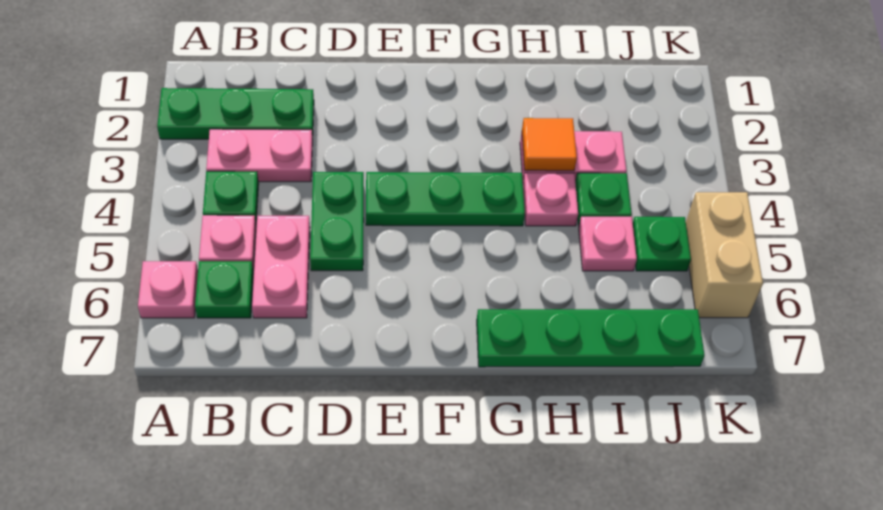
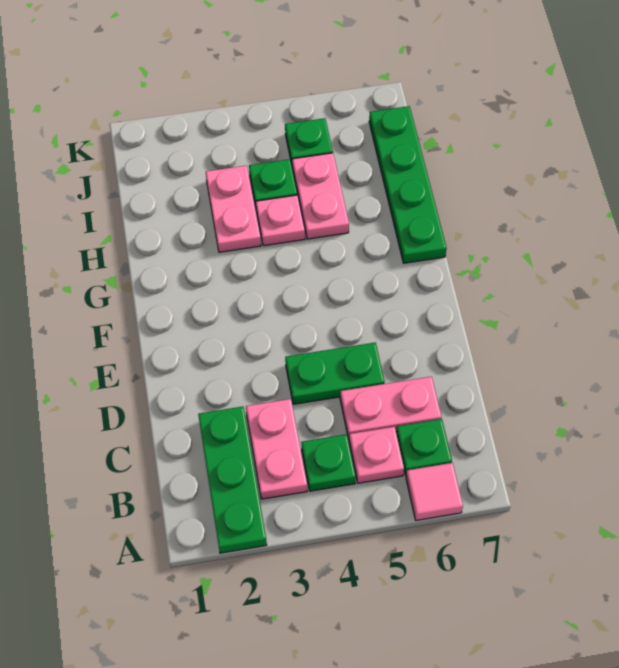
pink 1x1 plate [138,261,198,318] -> pink 1x1 tile [406,463,463,520]
green 1x3 plate [366,172,525,226] -> none
orange 1x1 tile [522,118,577,171] -> none
pink 1x1 plate [579,217,637,271] -> pink 1x2 plate [292,153,349,239]
tan 1x2 brick [686,192,763,318] -> none

